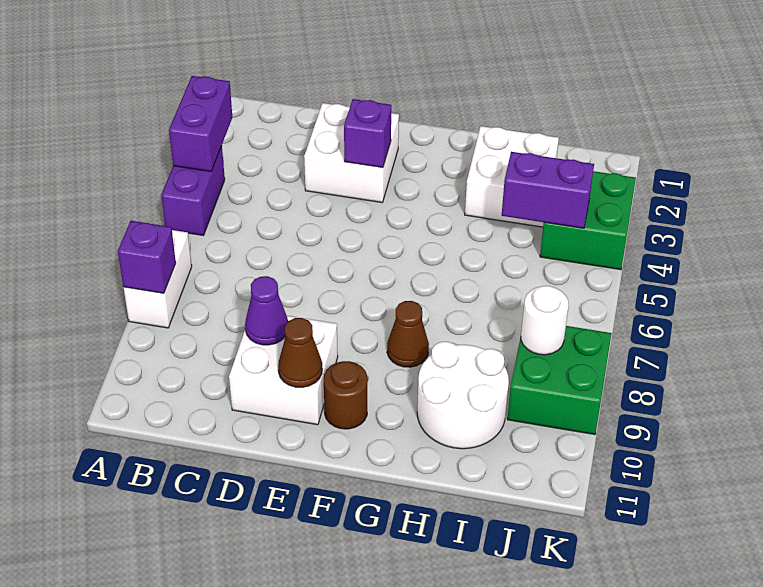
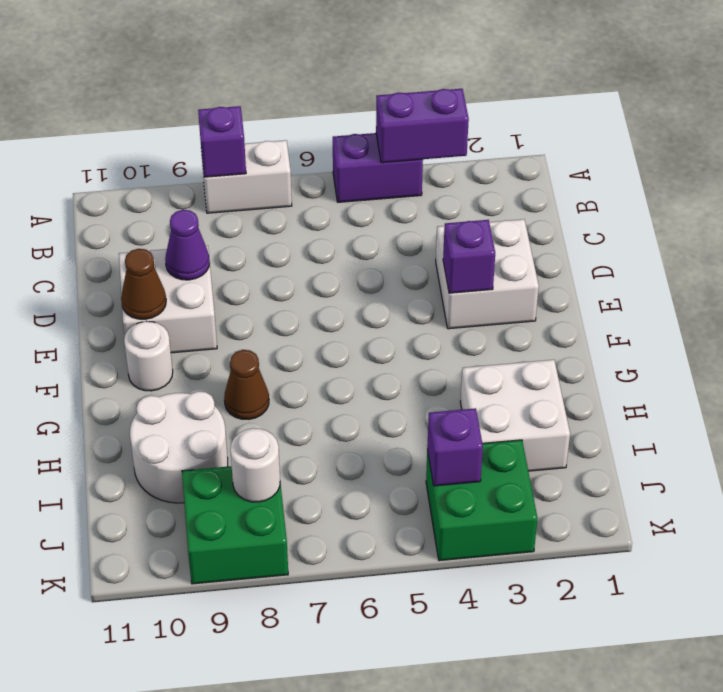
brown 1x1 round brick [324,361,368,429] -> white 1x1 round brick [124,321,173,391]
purple 1x2 brick [502,152,594,228] -> purple 1x1 brick [427,408,483,486]

